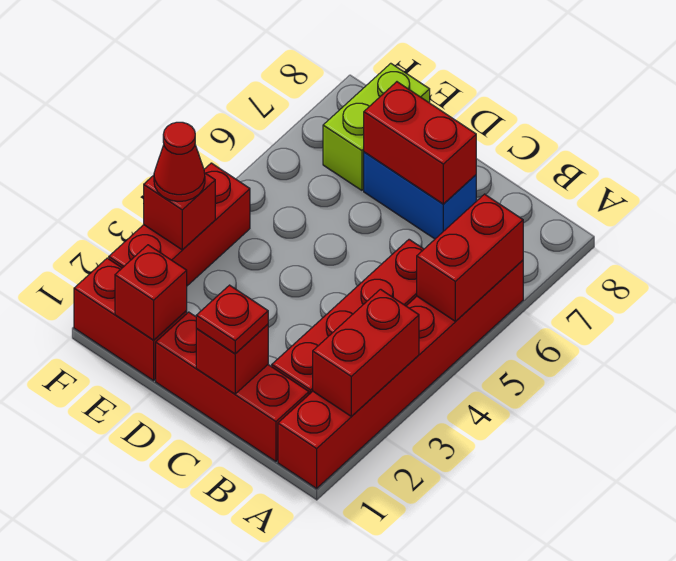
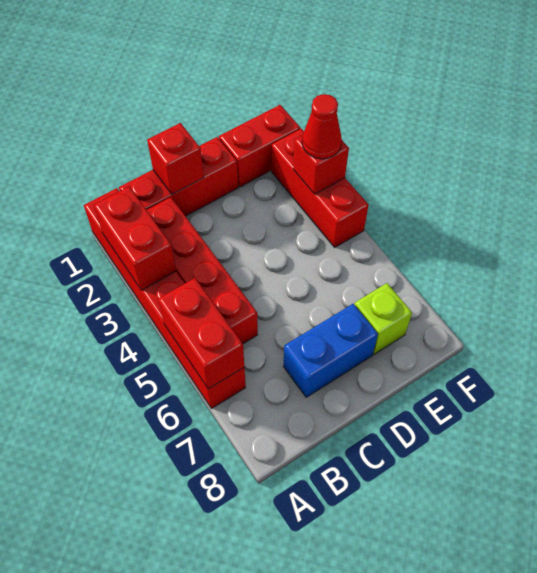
red 1x1 plate [196,285,268,354] -> none
red 1x2 brick [364,82,476,204] -> none
red 1x1 brick [115,245,187,340] -> none
lime 1x2 brick [323,63,430,190] -> lime 1x1 brick [355,283,412,354]

